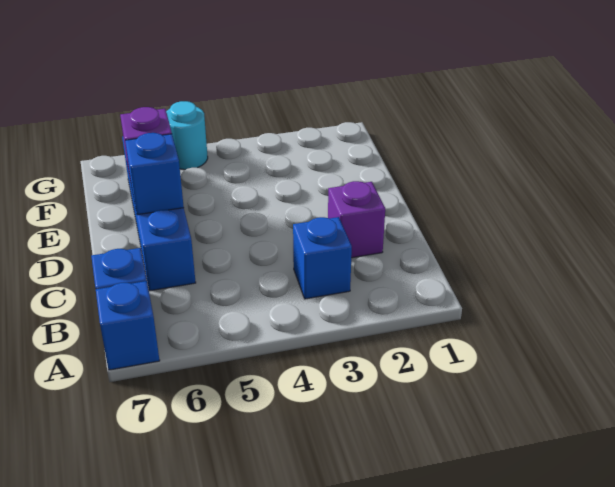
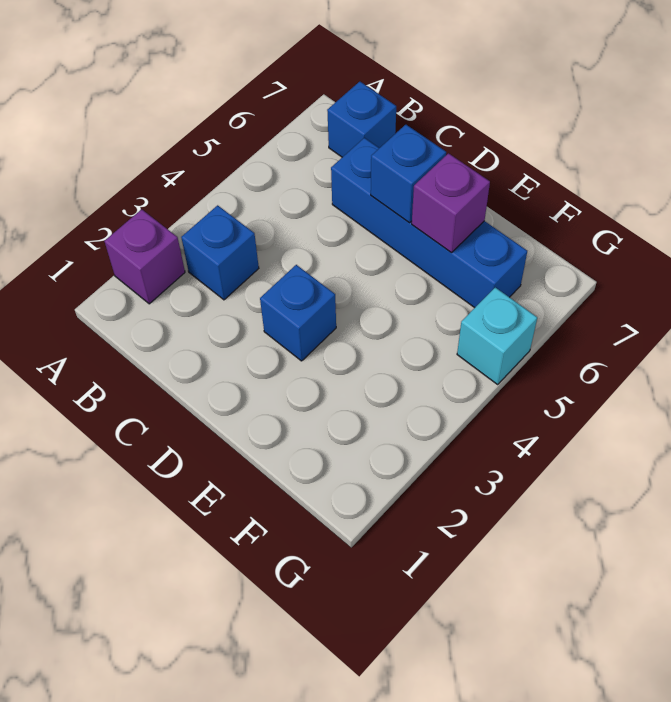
blue 1x1 brick [96,281,160,370] -> blue 1x1 brick moved to [260,265,336,361]
purple 1x1 brick [328,181,385,258] -> purple 1x1 brick moved to [104,209,185,304]
cyan 1x1 round brick [166,101,208,170] -> cyan 1x1 brick [457,287,537,384]

